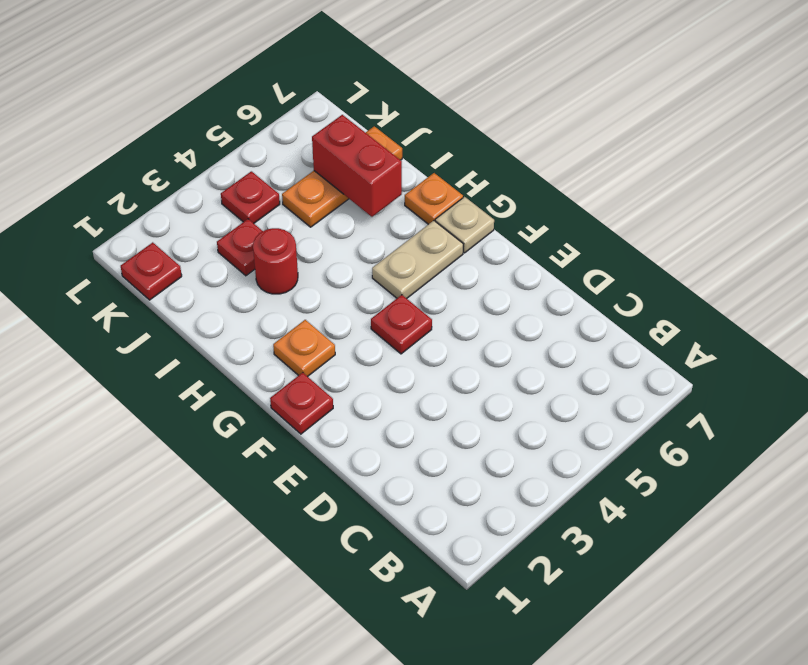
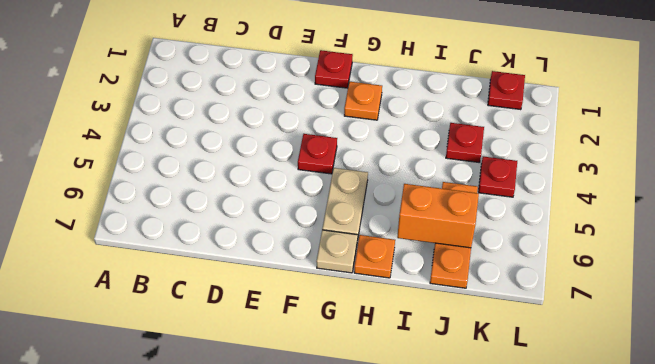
red 1x1 round brick [253,228,298,294] -> none
red 1x2 brick [312,115,402,217] -> orange 1x2 brick [397,184,479,248]

